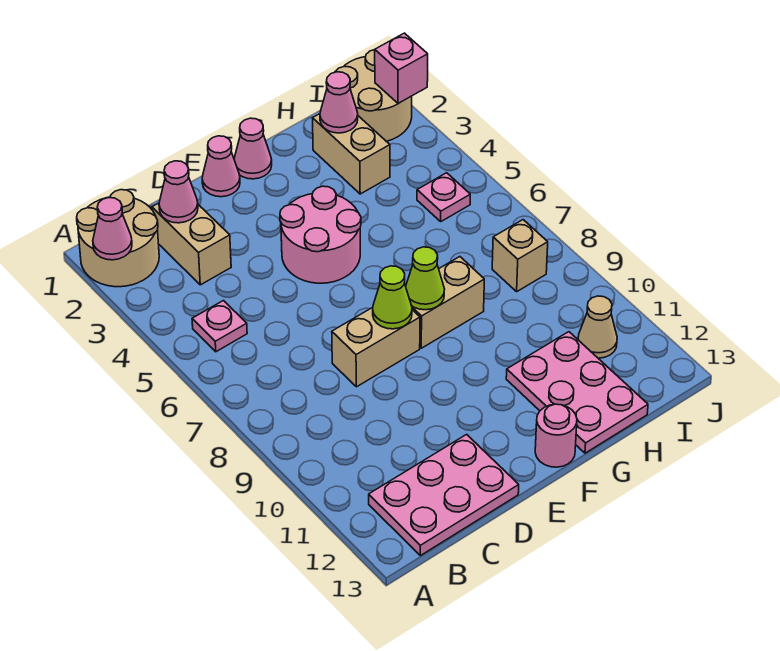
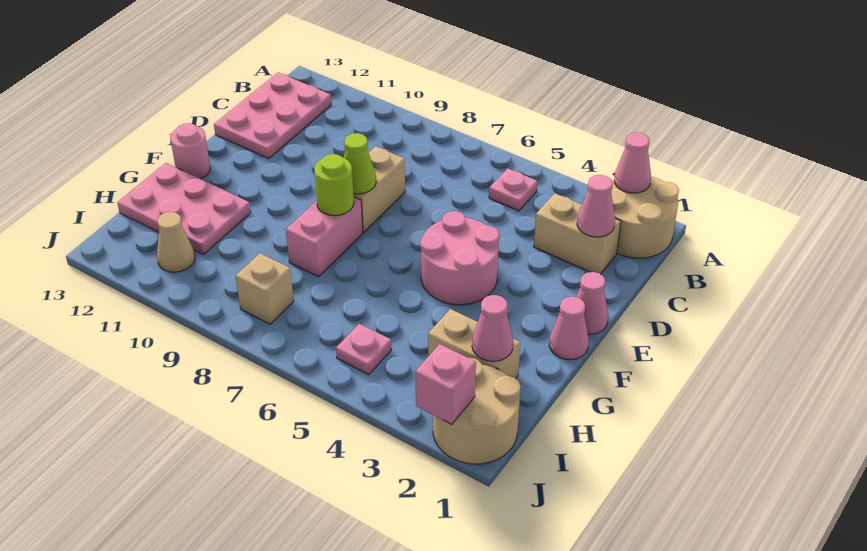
tan 1x2 brick [412,257,484,348] -> pink 1x2 brick [286,197,363,277]
lime 1x1 cone [406,247,445,310] -> lime 1x1 round brick [314,154,354,216]

